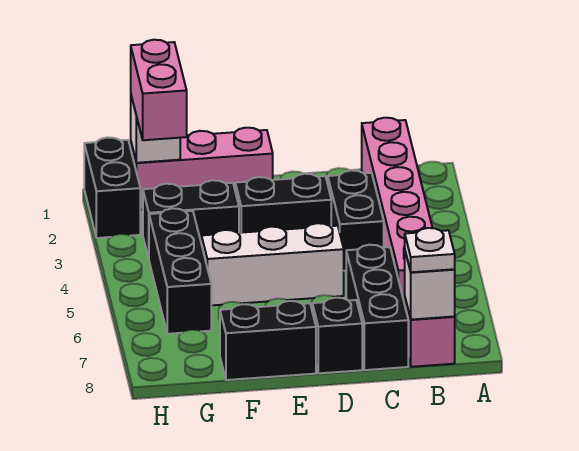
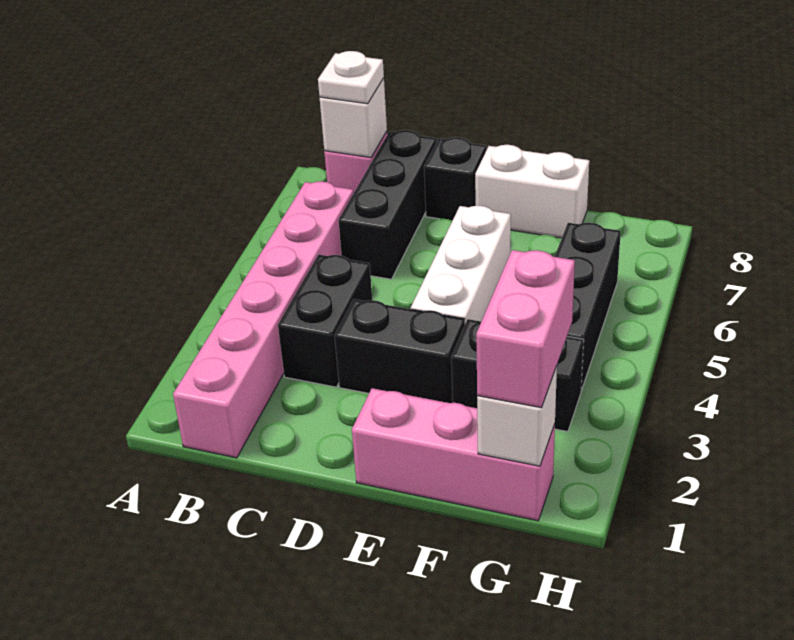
white 1x3 brick [201,223,344,305] -> white 1x3 brick turned to [411,206,511,324]
black 1x2 brick [220,301,316,380] -> white 1x2 brick [475,145,589,238]
black 1x2 brick [84,137,140,238] -> none

